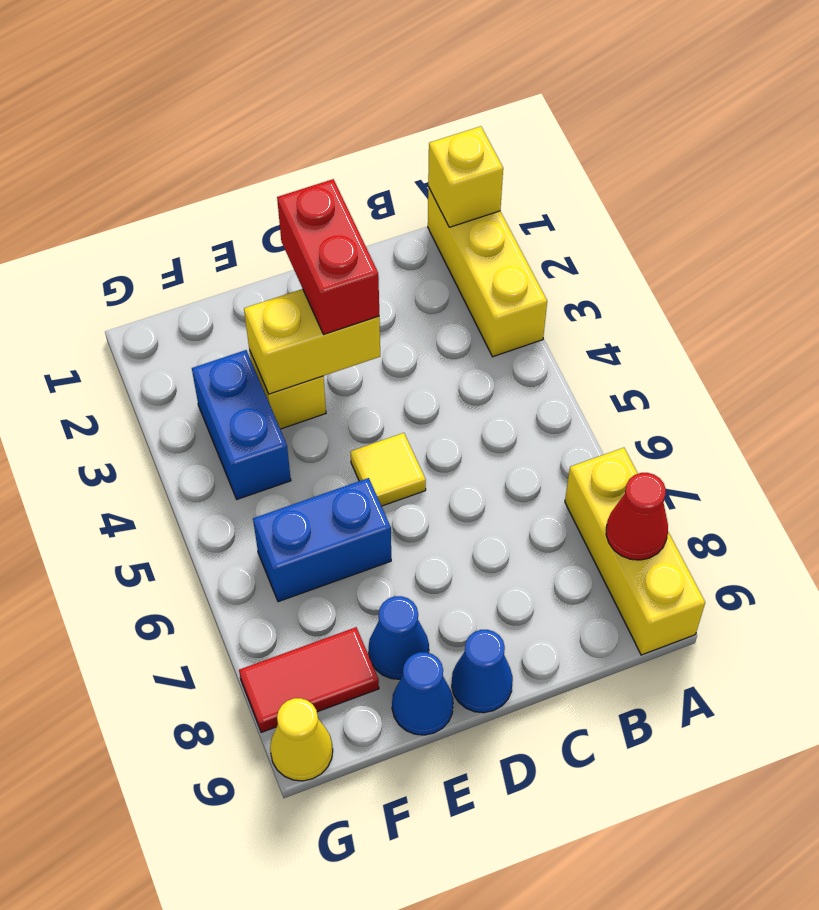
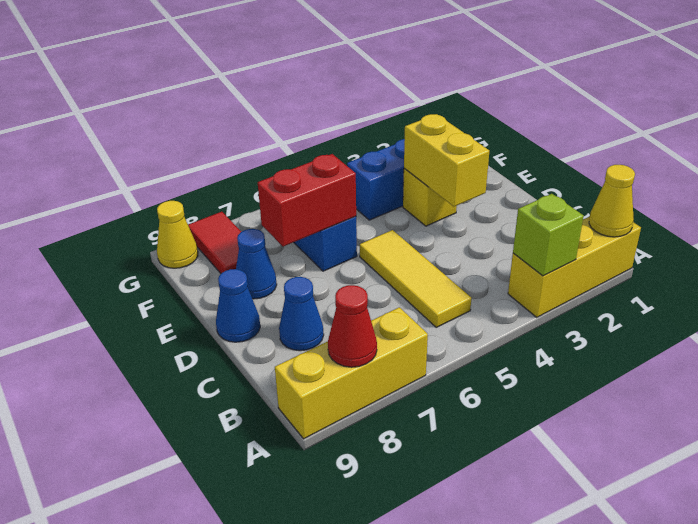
yellow 1x1 brick [428,126,503,227] -> yellow 1x1 cone [589,165,635,237]
none -> lime 1x1 brick [513,194,583,276]
red 1x2 brick [277,179,379,334] -> red 1x2 brick moved to [258,154,356,247]
yellow 1x1 tile [351,433,426,506] -> yellow 1x3 tile [360,230,471,327]
blue 1x1 cone [392,652,453,735] -> blue 1x1 cone moved to [279,277,324,351]

